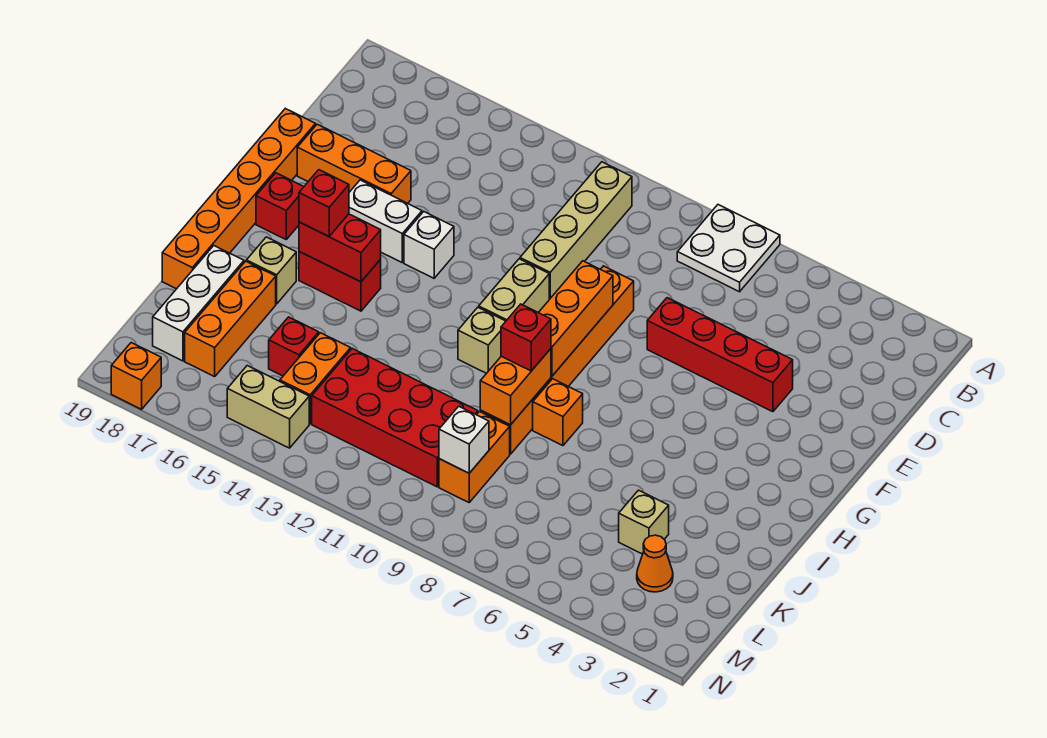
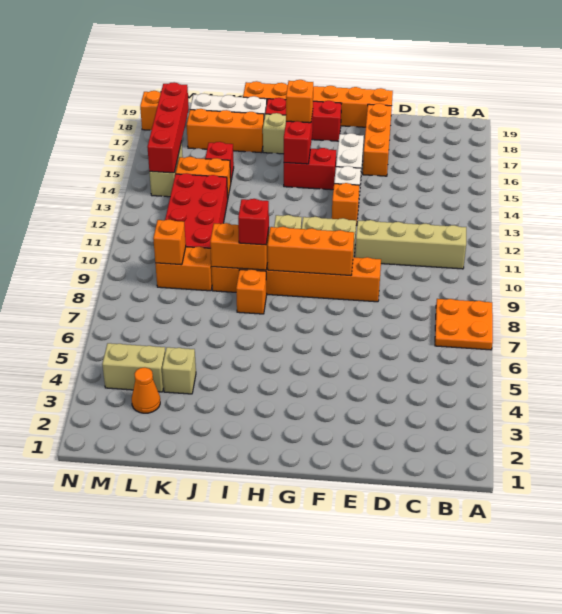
white 2x2 plate [677,205,780,292] -> orange 2x2 plate [435,299,493,350]
red 1x4 brick [647,298,793,412] -> red 1x4 brick moved to [147,82,189,173]
none -> orange 1x1 brick [332,183,359,226]
red 1x1 brick [256,173,304,239] -> red 1x3 brick [265,98,341,141]
red 1x2 brick [299,252,381,311] -> red 1x2 brick turned to [284,148,336,190]
red 1x1 brick [299,170,349,236] -> orange 1x1 brick [286,80,313,123]
none -> tan 1x2 brick [102,343,165,392]
white 1x1 brick [439,406,489,473] -> orange 1x1 brick [153,220,186,265]

